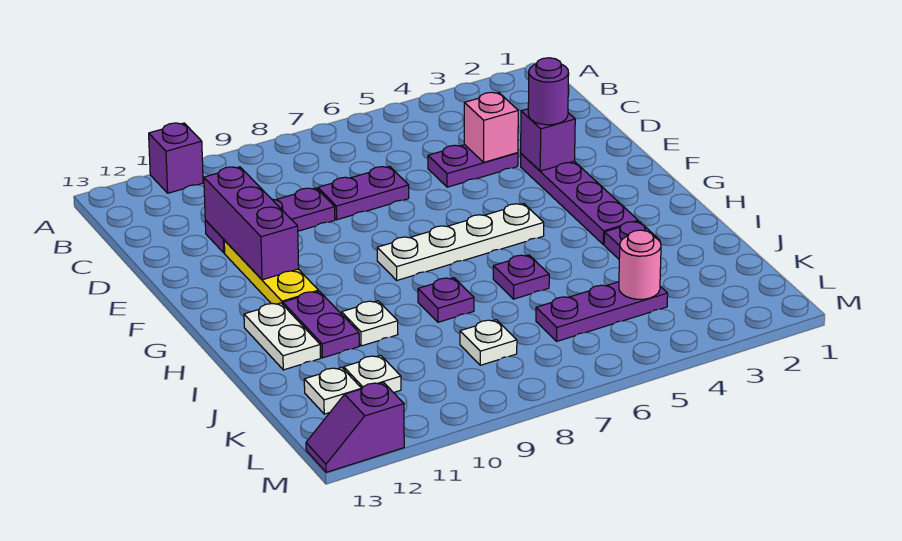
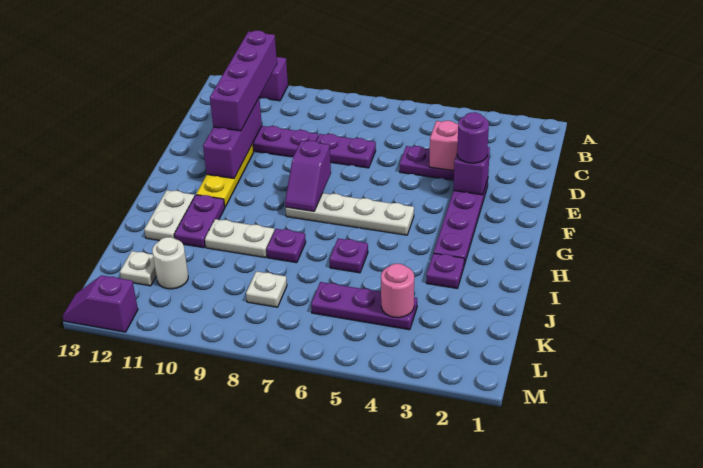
none -> purple 1x4 brick [210,31,277,131]
none -> purple 1x2 slope [285,141,331,211]
white 1x1 plate [342,301,398,346] -> white 1x2 plate [205,219,274,258]
white 1x1 plate [344,355,401,393] -> white 1x1 round brick [152,237,188,289]

